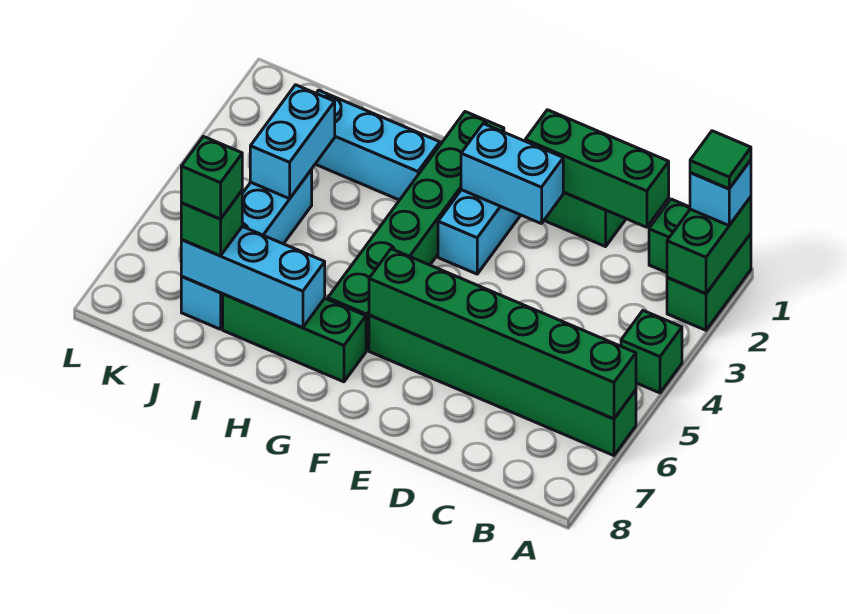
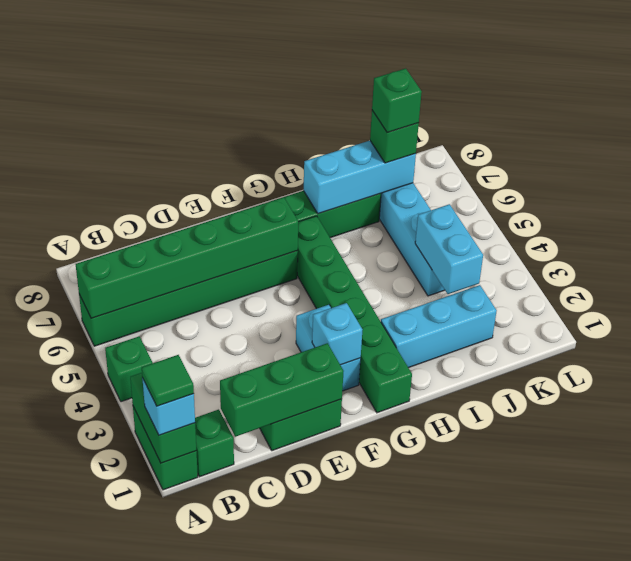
cyan 1x2 brick [461,124,563,224] -> cyan 1x1 brick [312,303,362,365]

